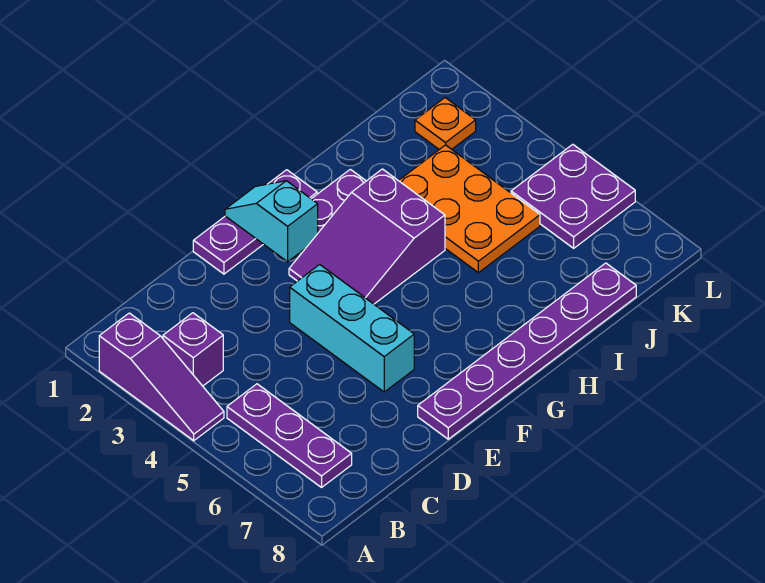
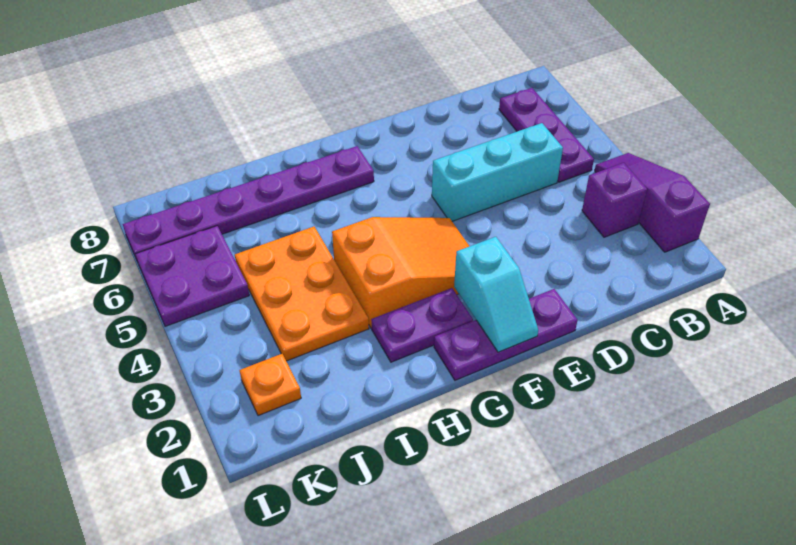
cyan 1x3 brick [290,264,414,392] -> cyan 1x3 brick turned to [432,123,563,221]
purple 1x6 plate [418,263,636,439] -> purple 1x6 plate moved to [123,146,374,260]
purple 2x3 slope [289,169,445,304] -> orange 2x3 slope [332,217,469,328]

